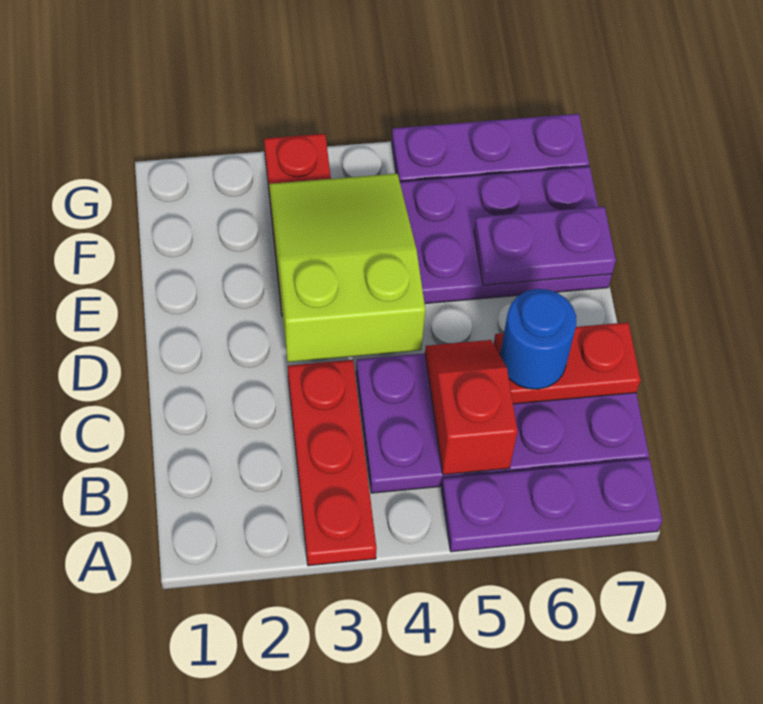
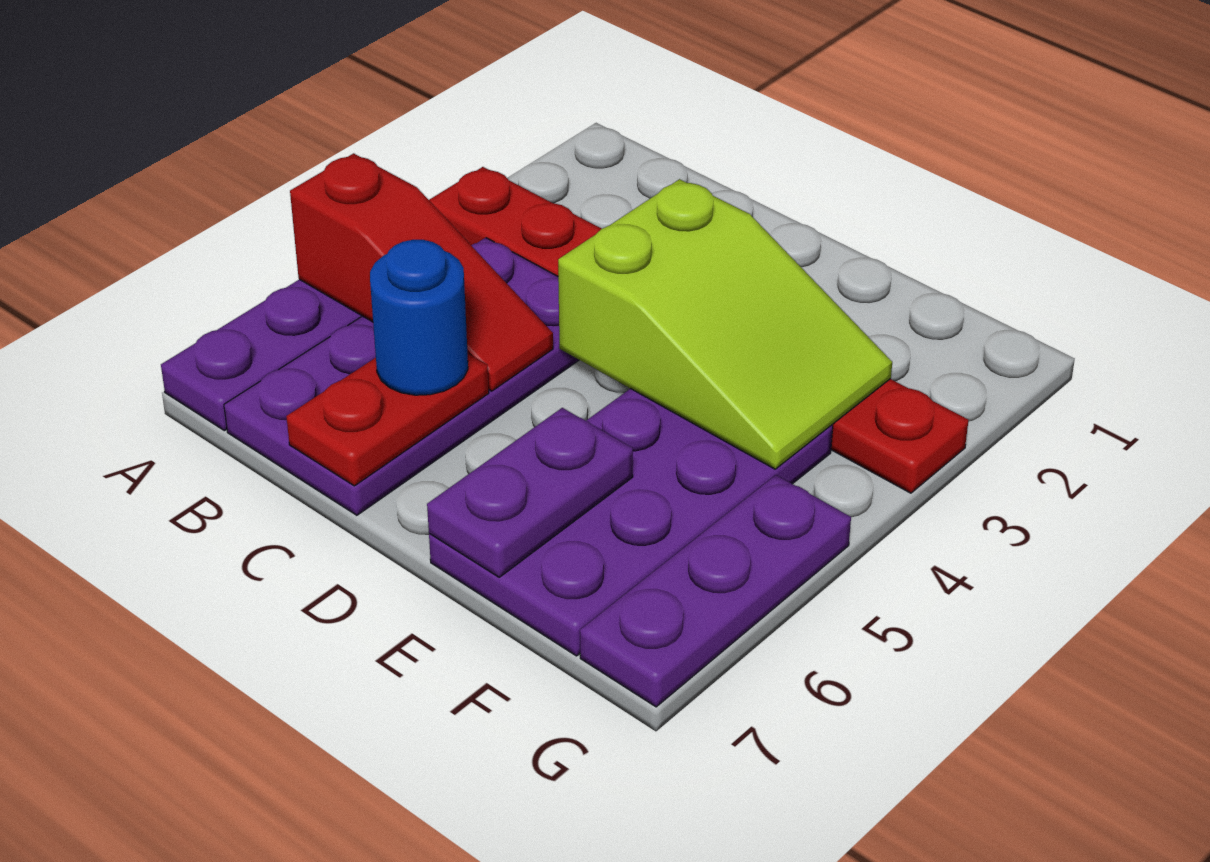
red 1x2 slope [425,340,518,475] -> red 1x3 slope [290,153,553,391]

